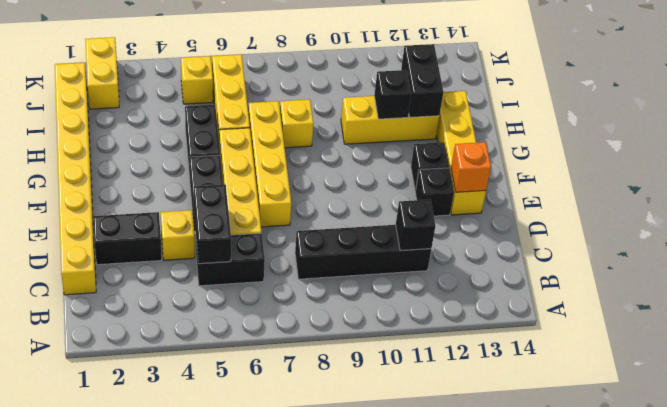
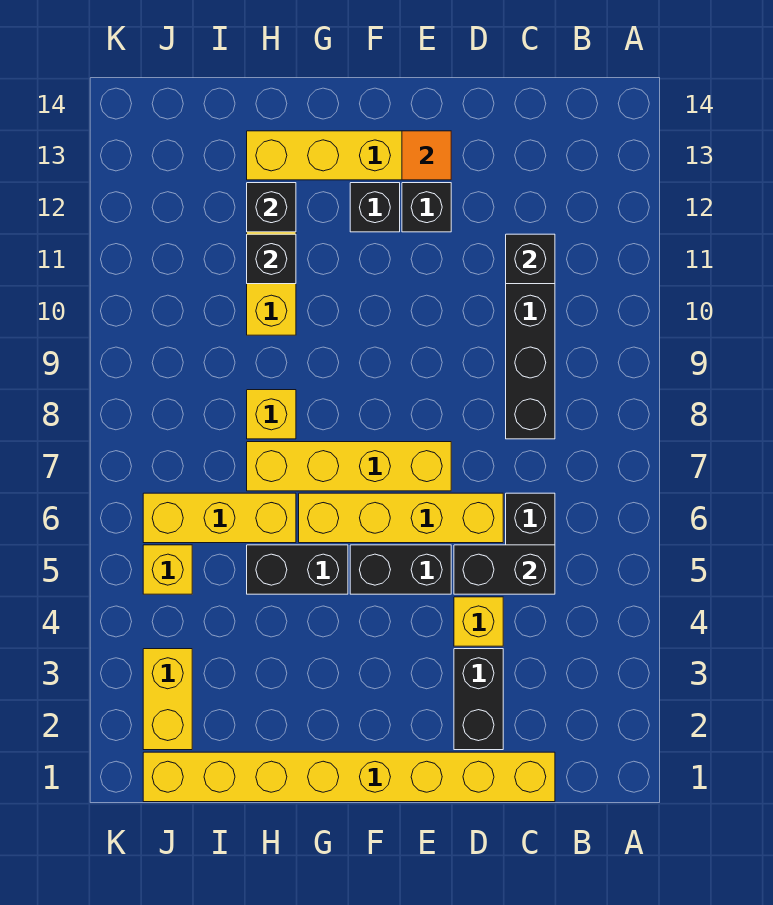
orange 1x1 brick [451,142,491,192] -> orange 1x1 tile [402,131,451,180]
black 1x2 brick [401,44,443,117] -> black 1x1 brick [247,183,296,232]
yellow 1x2 brick [85,37,119,109] -> yellow 1x2 brick turned to [143,649,192,750]

